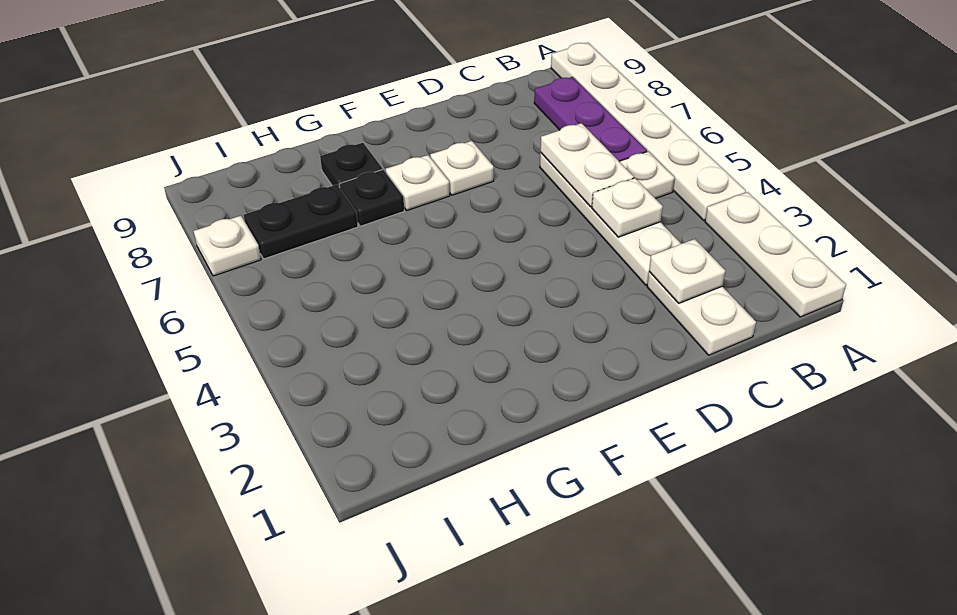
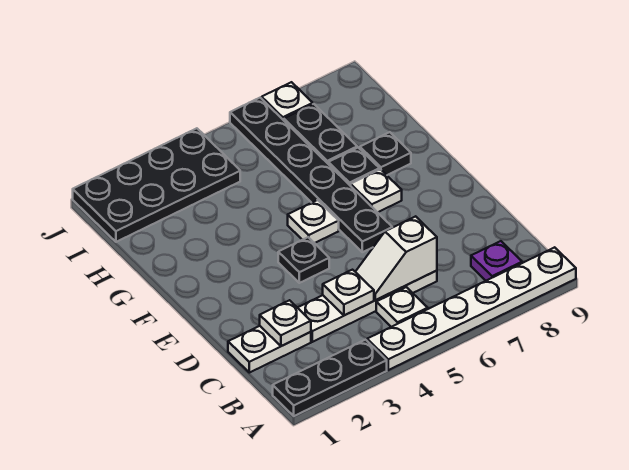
white 1x3 plate [705,192,846,317] -> black 1x3 plate [273,340,387,416]
purple 1x3 plate [534,77,647,161] -> purple 1x1 plate [471,241,522,281]
white 1x2 plate [540,123,634,207] -> white 1x2 slope [356,216,437,300]
none -> black 1x1 plate [278,237,329,283]
none -> black 1x6 plate [230,98,392,252]
white 1x1 plate [430,141,494,195] -> white 1x1 plate moved to [288,200,339,243]
none -> black 2x4 plate [73,128,240,242]

